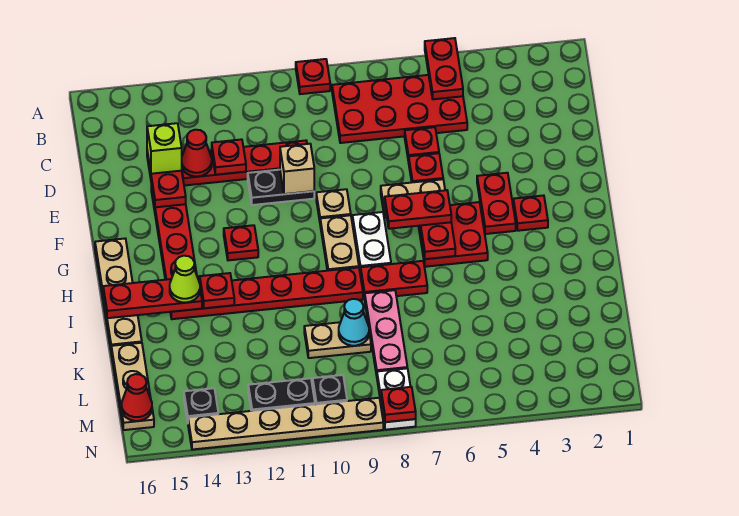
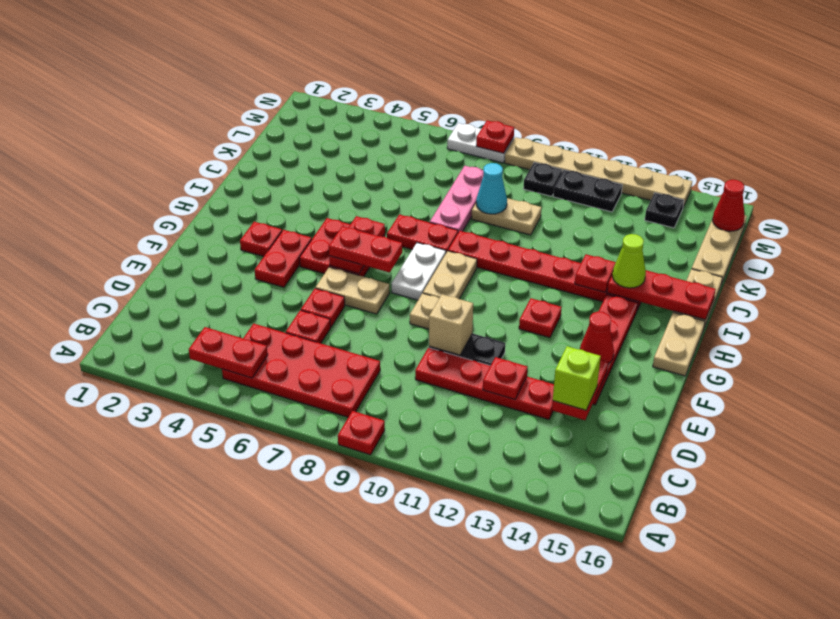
red 1x2 plate [425,38,463,99] -> red 1x2 plate turned to [189,327,268,378]
red 1x1 cone [182,130,212,176] -> red 1x1 cone moved to [580,311,614,364]
white 1x2 plate [377,368,416,430] -> white 1x2 plate turned to [447,123,514,163]

